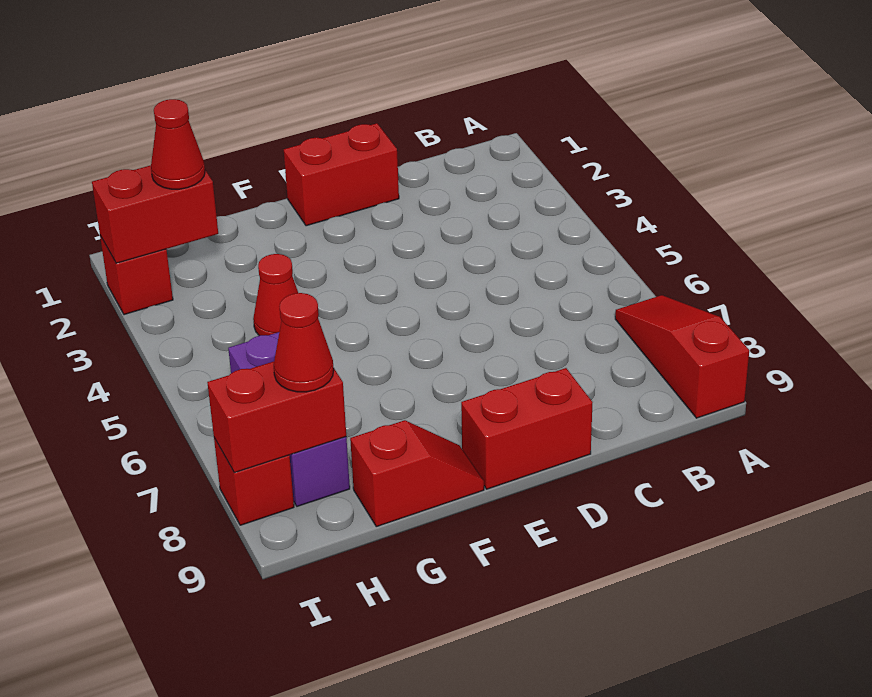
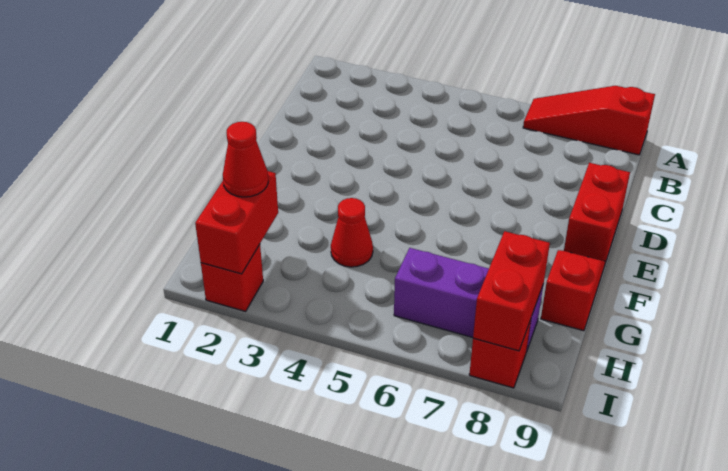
red 1x2 brick [284,123,399,226] -> none
red 1x1 cone [274,293,334,392] -> none

